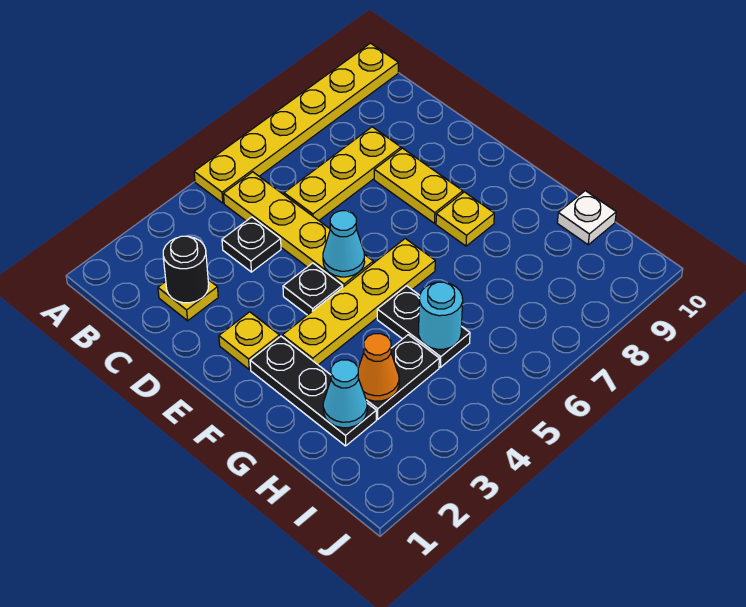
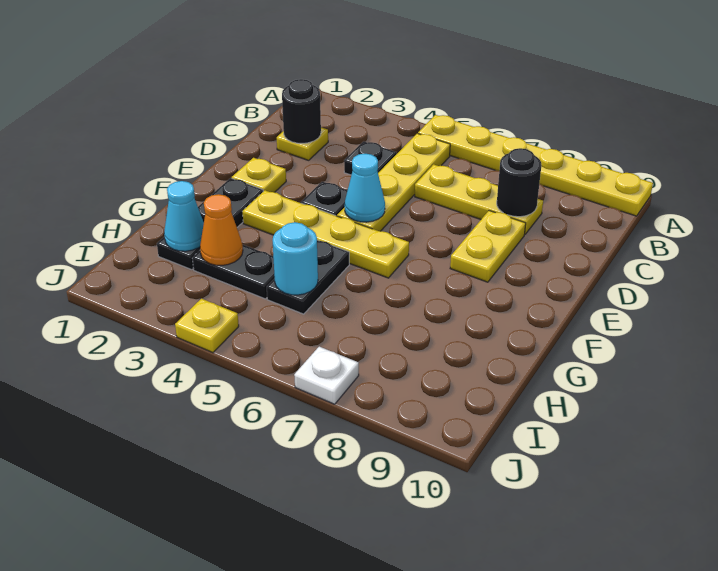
none -> black 1x1 round brick [497,148,541,217]
yellow 1x1 plate [436,192,494,246] -> yellow 1x1 plate moved to [175,299,239,353]
white 1x1 plate [557,191,616,245] -> white 1x1 plate moved to [294,347,359,404]

